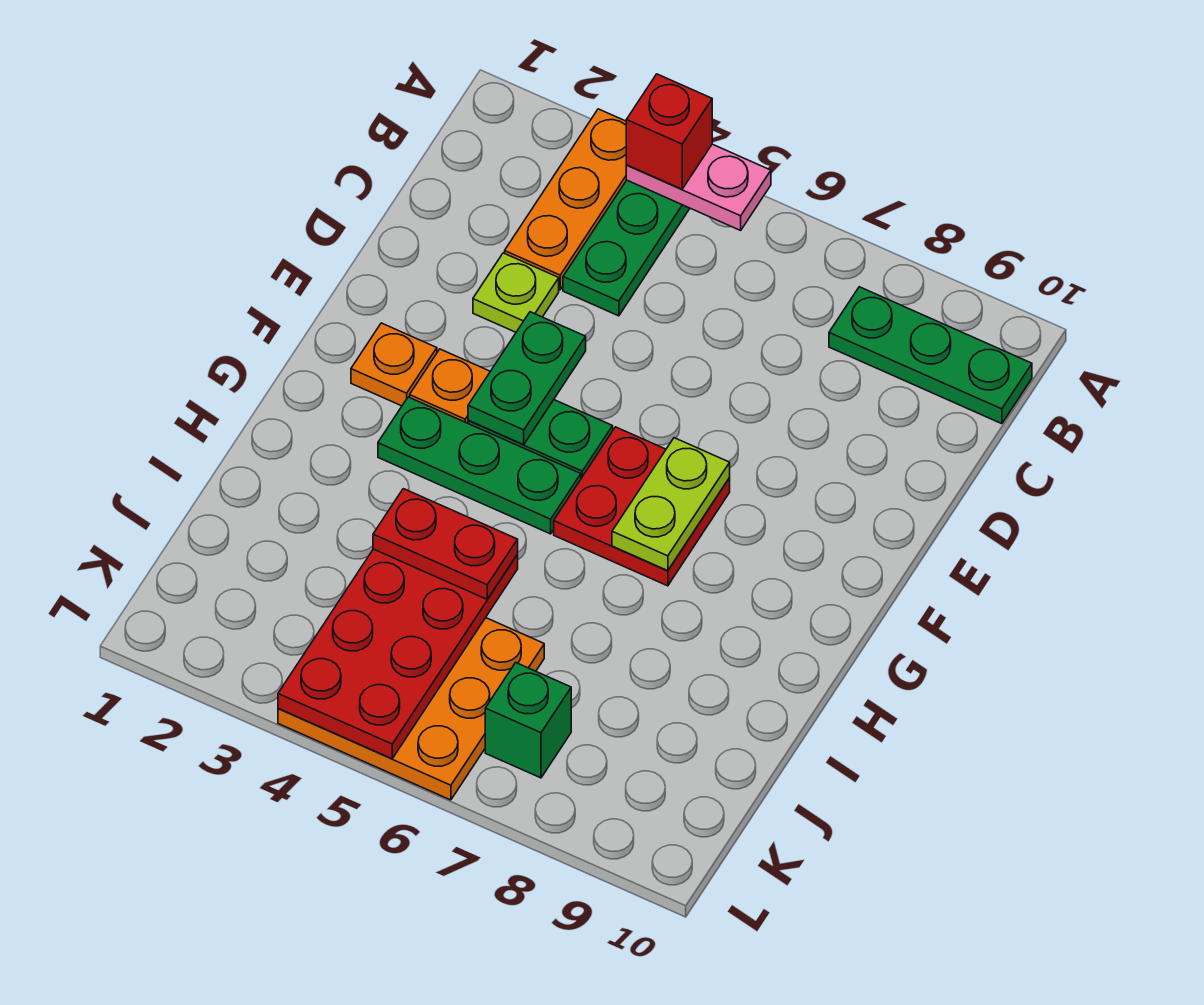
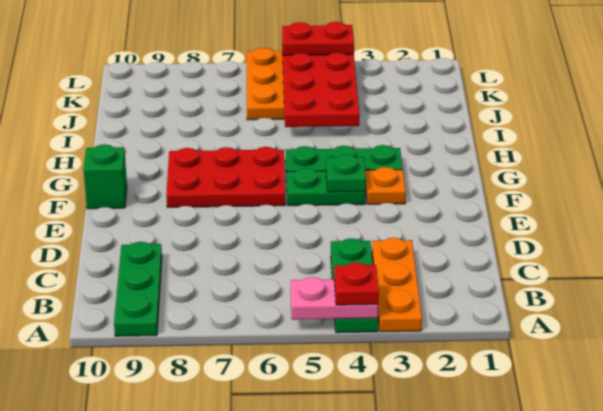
red 1x1 brick [626,74,712,189] -> red 1x1 plate [334,263,379,305]
green 1x3 plate [829,287,1032,424] -> green 1x3 plate turned to [114,242,162,336]
lime 1x1 plate [473,253,559,332] -> none
green 1x2 plate [468,312,586,445] -> green 1x1 plate [326,154,366,192]
orange 1x1 plate [351,323,437,406] -> none
red 2x2 plate [554,427,730,586] -> red 2x3 plate [166,147,285,207]
lime 1x2 plate [612,438,730,571] -> none
red 1x2 plate [373,489,518,599] -> red 1x2 plate moved to [282,22,354,56]
green 1x1 brick [485,663,571,778] -> green 1x1 brick moved to [83,144,127,209]

